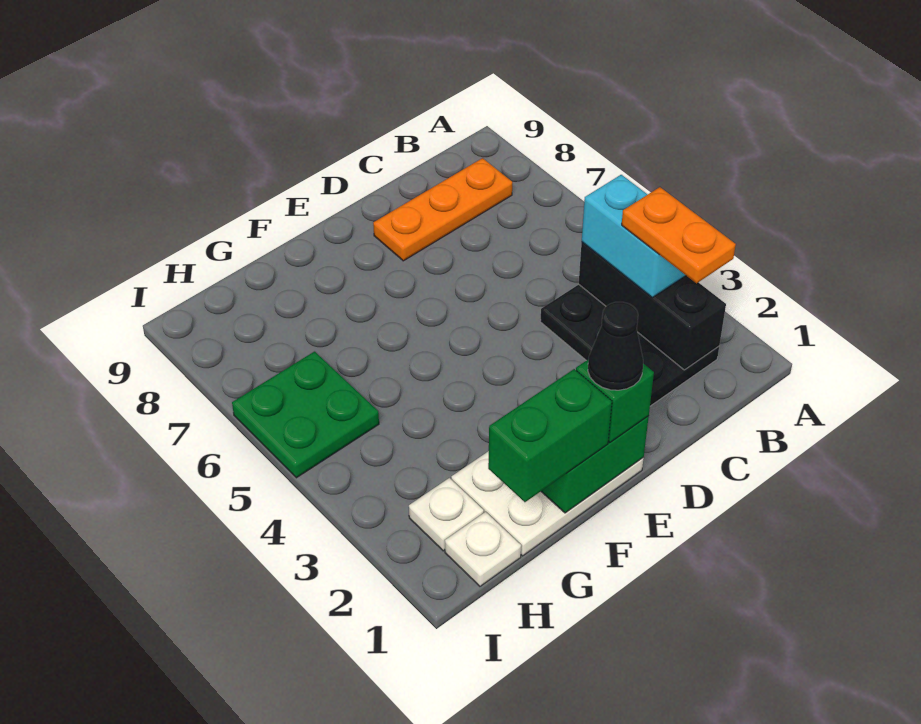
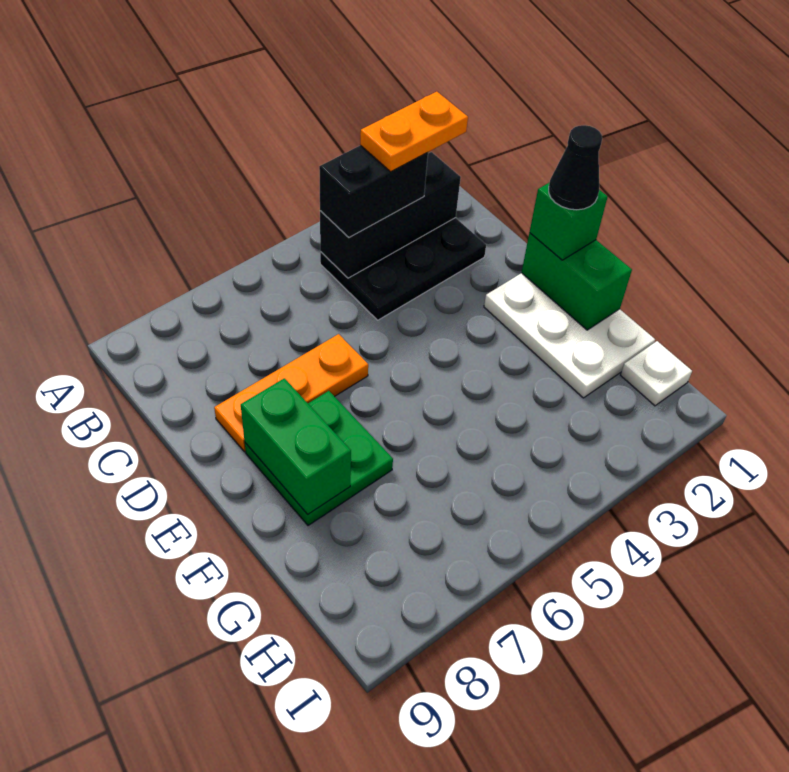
cyan 1x2 brick [582,175,686,298] -> black 1x2 brick [319,145,428,238]
orange 1x3 plate [373,158,512,261] -> orange 1x3 plate turned to [214,334,368,452]
green 1x2 brick [488,369,612,502] -> green 1x2 brick moved to [241,378,351,514]
white 1x1 plate [409,478,484,551] -> none
green 2x2 plate [232,352,379,478] -> green 2x2 plate moved to [245,391,393,526]

